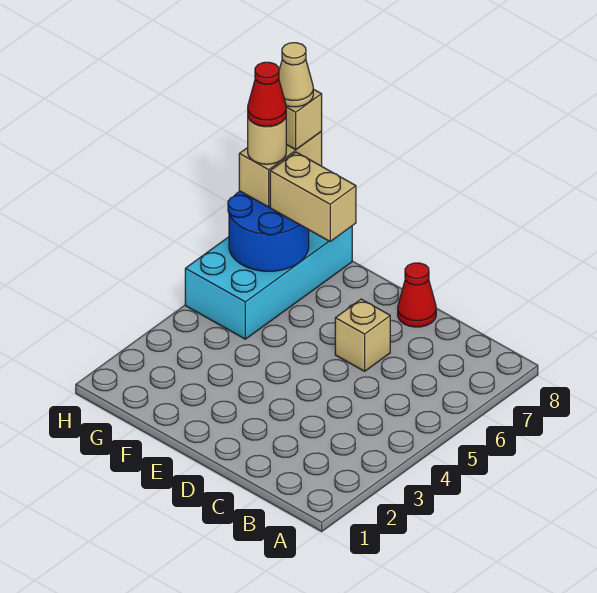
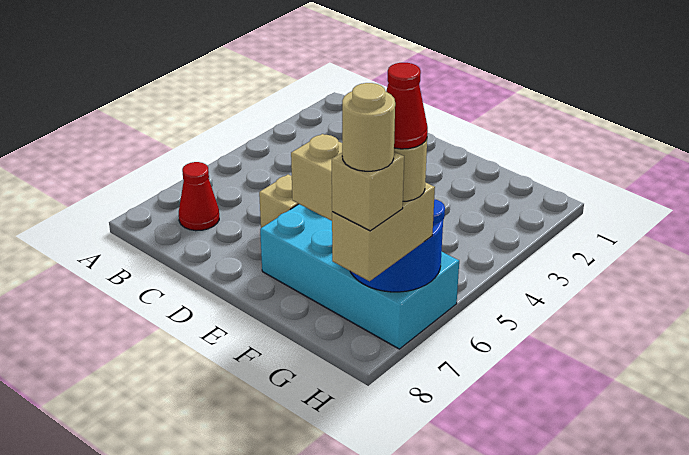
red 1x1 cone [398,263,436,327] -> red 1x1 cone moved to [179,162,219,231]
cyan 2x4 brick [185,226,352,339] -> cyan 2x4 brick turned to [260,204,459,349]
tan 1x1 cone [279,43,313,107] -> tan 1x1 round brick [342,83,395,171]

